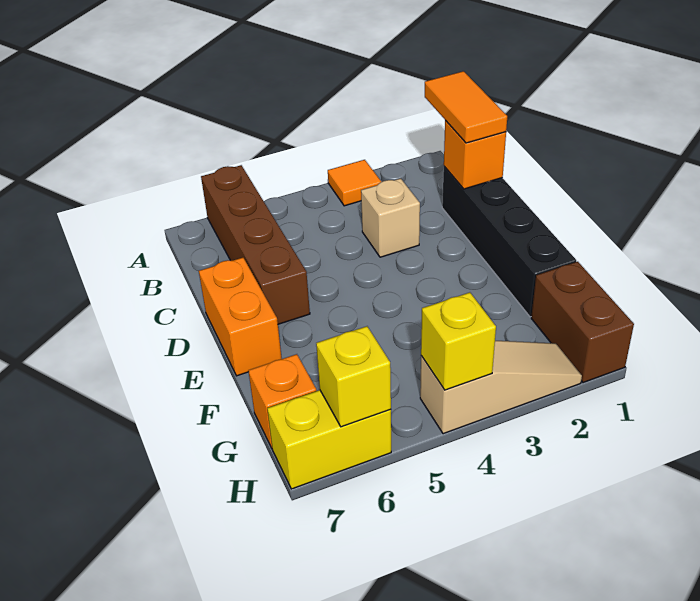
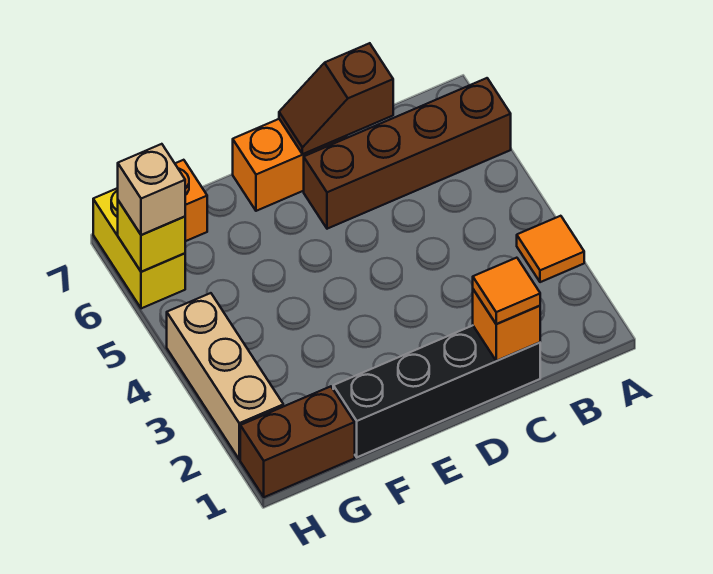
orange 1x2 tile [425,71,507,143] -> orange 1x1 tile [473,258,540,324]
tan 1x1 brick [361,179,420,257] -> tan 1x1 brick moved to [118,144,185,235]
none -> brown 1x2 slope [279,43,393,154]
tan 1x3 slope [420,341,582,434] -> tan 1x3 brick [167,293,283,459]
yellow 1x1 brick [421,292,496,390] -> none

